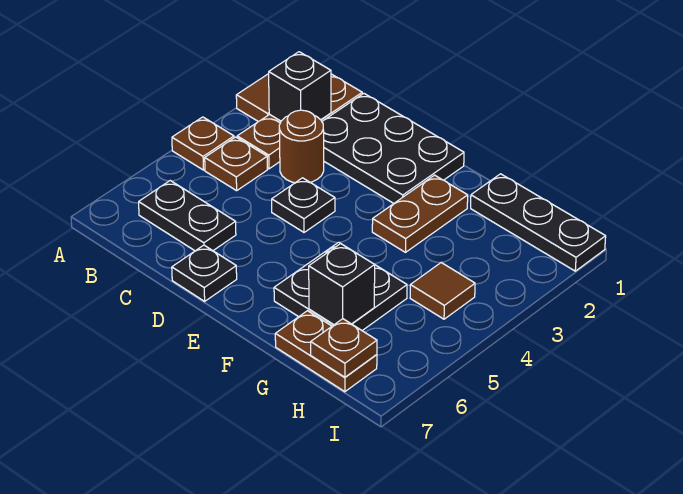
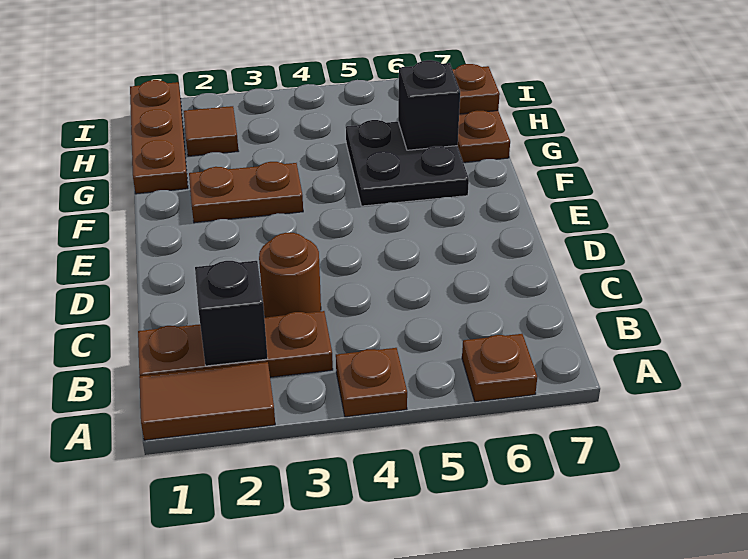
brown 1x1 plate [205,137,267,191] -> brown 1x1 plate moved to [462,334,537,402]
black 1x2 plate [139,181,236,251] -> none
black 2x3 plate [322,94,464,203] -> none
black 1x1 plate [272,178,335,232] -> none
black 1x1 plate [172,245,237,301] -> none
black 1x3 plate [471,174,606,271] -> brown 1x3 plate [130,80,188,194]
brown 1x1 tile [410,263,475,319] -> brown 1x1 tile moved to [184,106,238,156]

